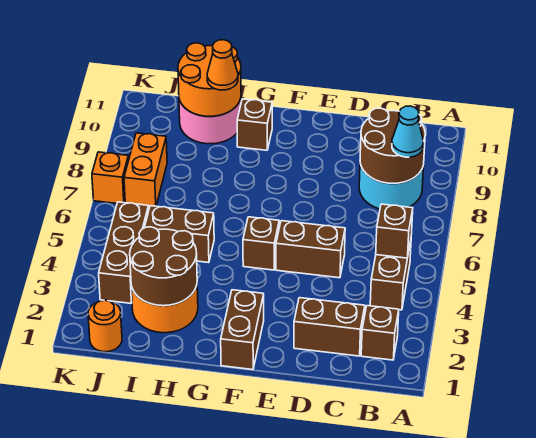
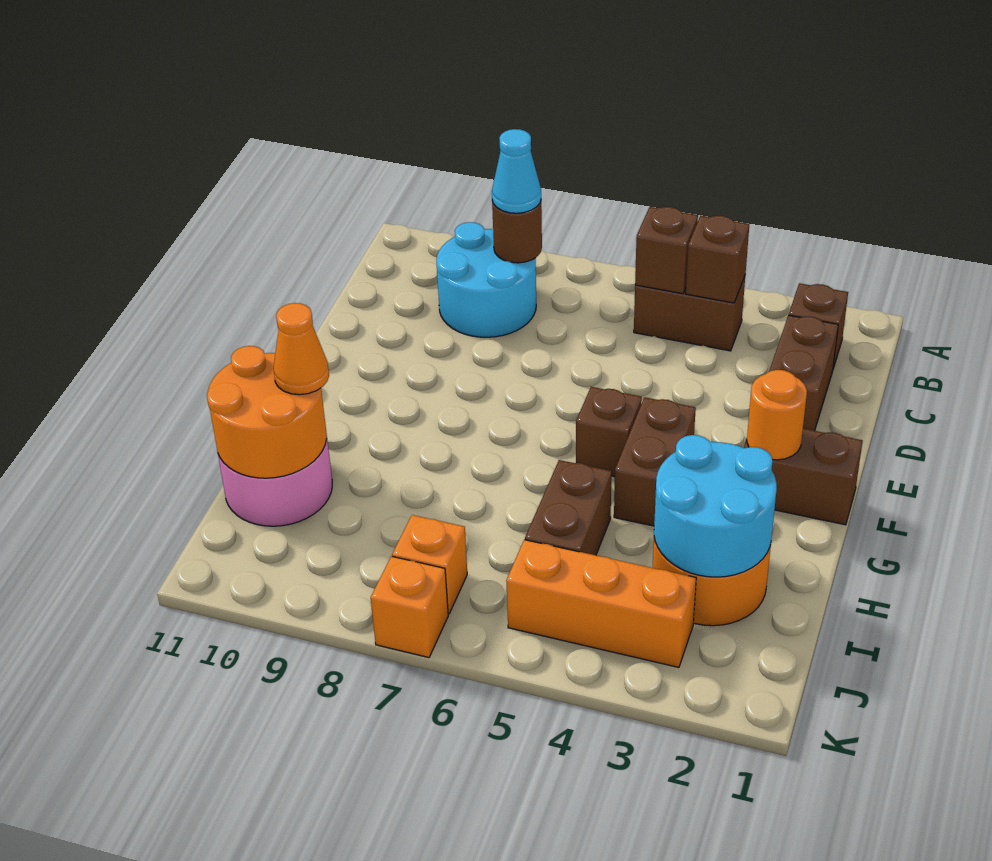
brown 2x2 round brick [360,108,425,183] -> brown 1x1 round brick [492,201,542,263]
brown 1x2 brick [276,221,345,278] -> brown 1x2 brick moved to [614,397,696,526]
brown 1x1 brick [237,99,272,150] -> brown 1x1 brick moved to [686,216,749,303]
brown 2x2 round brick [130,227,197,306] -> cyan 2x2 round brick [654,435,777,577]
orange 1x1 round brick [88,300,122,352] -> orange 1x1 round brick moved to [747,370,807,460]
brown 1x3 brick [99,202,149,303] -> orange 1x3 brick [506,540,696,667]
orange 1x2 brick [124,133,167,207] -> orange 1x1 brick [392,515,467,614]

